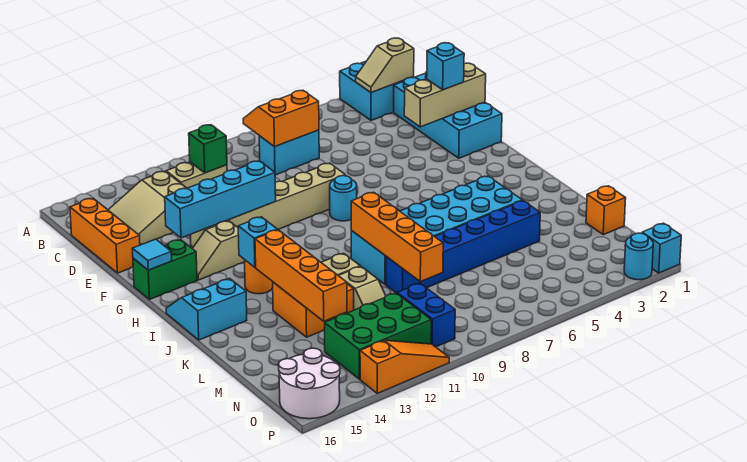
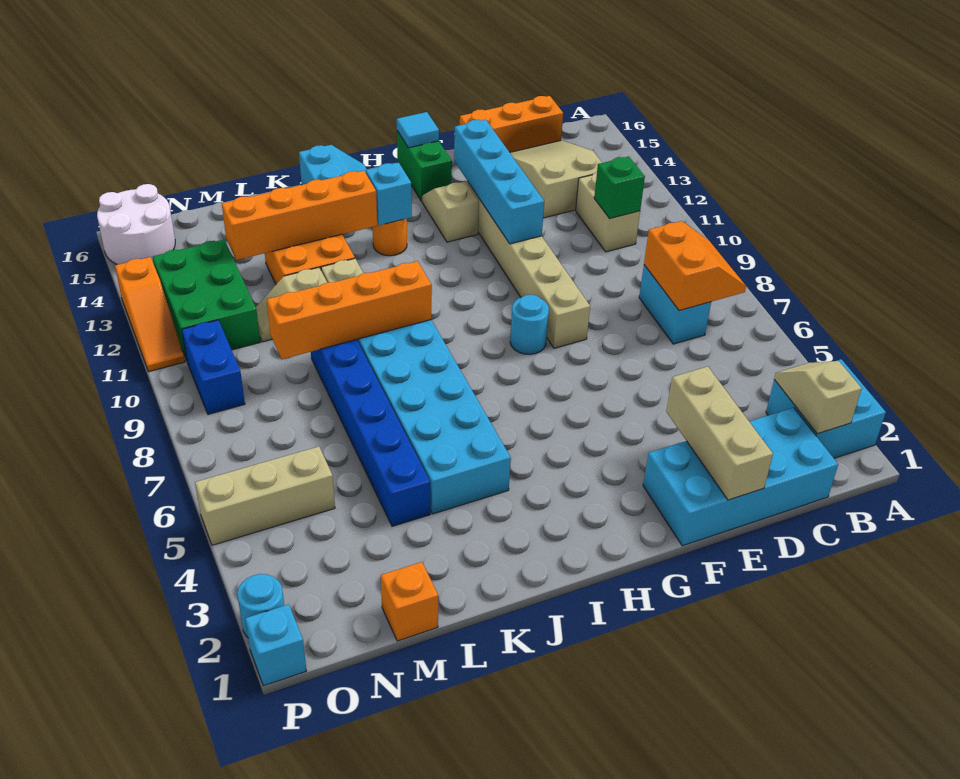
cyan 1x1 brick [427,43,464,90] -> none
none -> tan 1x3 brick [195,447,335,545]
blue 1x2 brick [397,283,455,347] -> blue 1x2 brick turned to [182,320,245,414]

